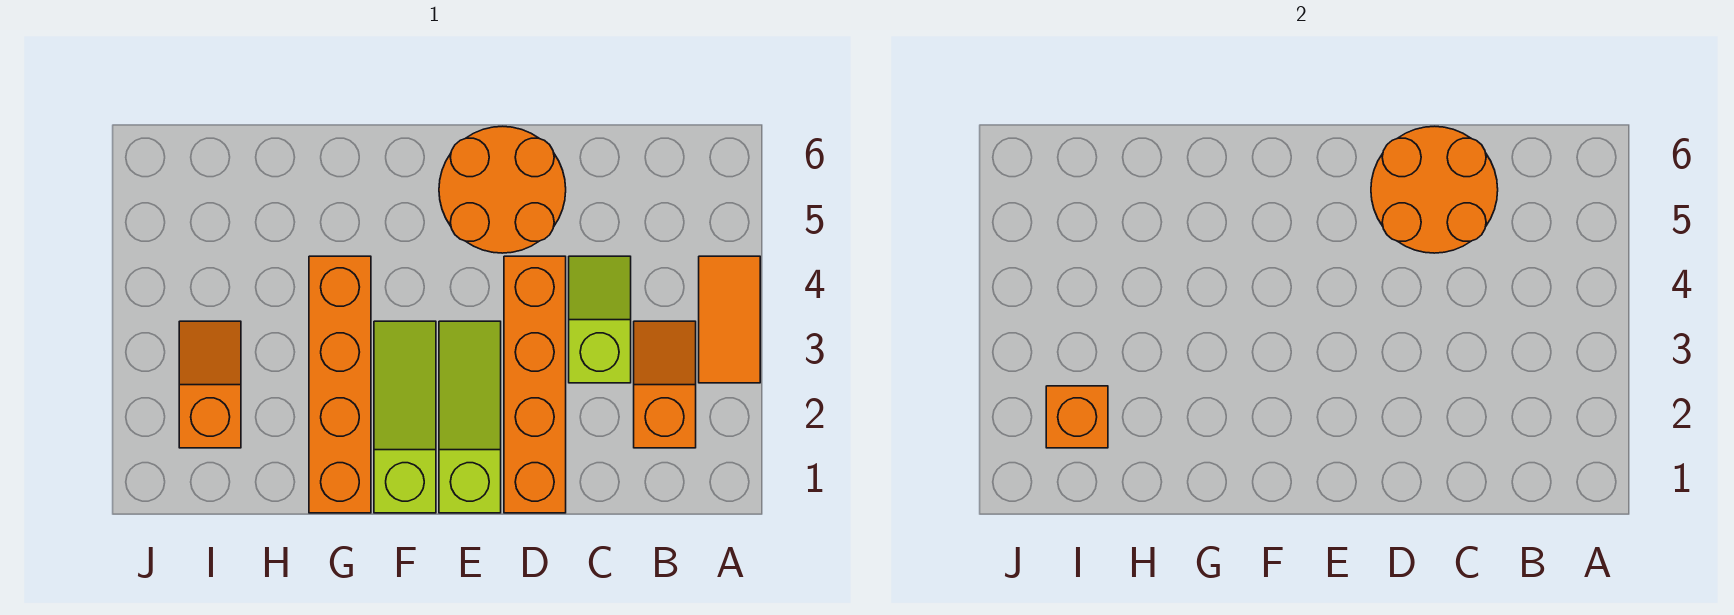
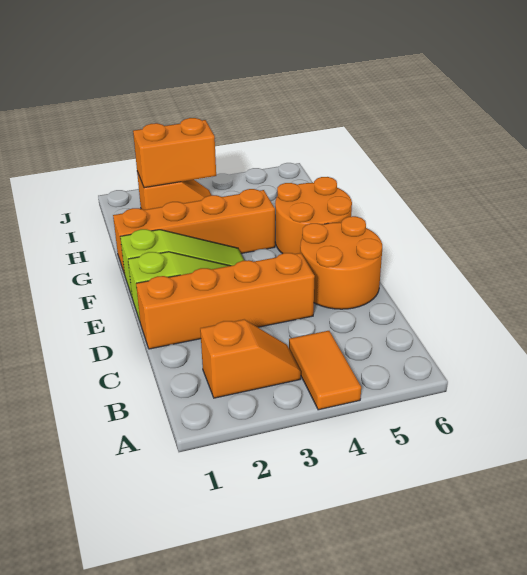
orange 1x2 tile [699,256,760,383] -> orange 1x2 tile turned to [289,331,361,410]
lime 1x2 slope [569,256,631,383] -> none
orange 2x2 round brick [1371,126,1498,253] -> orange 2x2 round brick moved to [275,177,352,254]
orange 1x1 brick [1046,386,1108,448] -> orange 1x2 brick [133,118,216,188]

